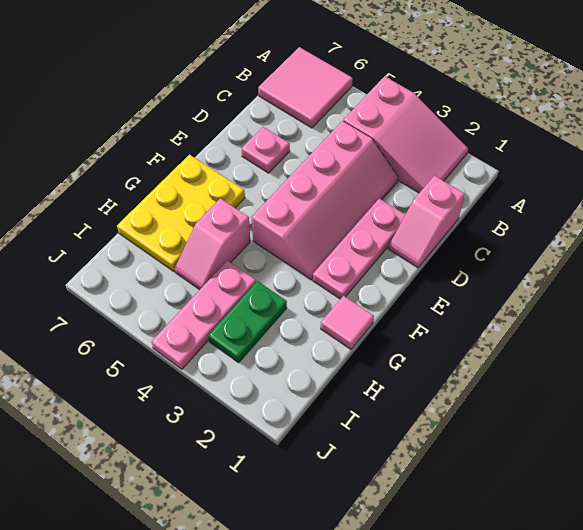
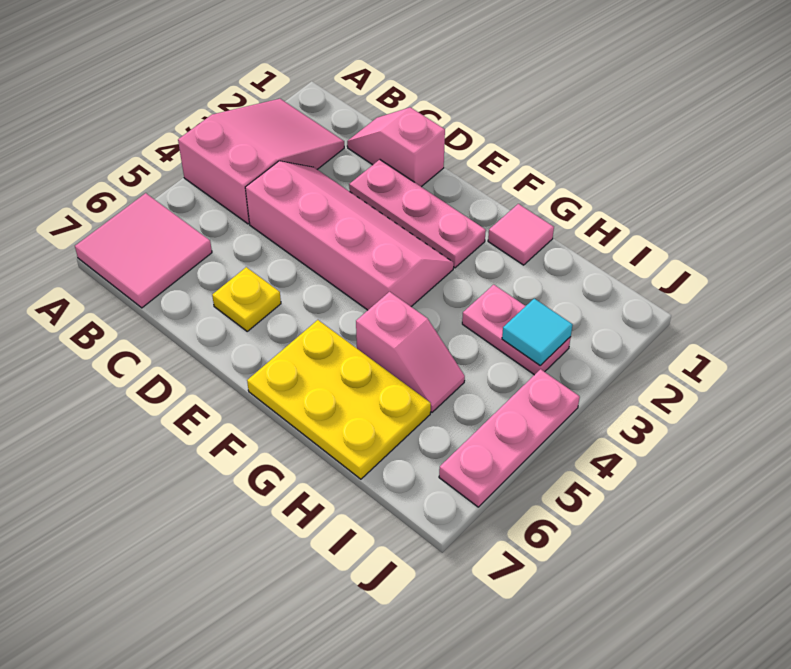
pink 1x2 slope [388,176,465,268] -> pink 1x2 slope turned to [347,107,445,187]
pink 1x1 plate [241,127,290,173] -> yellow 1x1 plate [212,267,281,331]
green 1x2 plate [208,281,287,363] -> pink 1x2 plate [462,285,571,375]
pink 1x3 plate [151,261,256,369] -> pink 1x3 plate turned to [439,369,580,507]
none -> cyan 1x1 tile [502,299,573,366]

